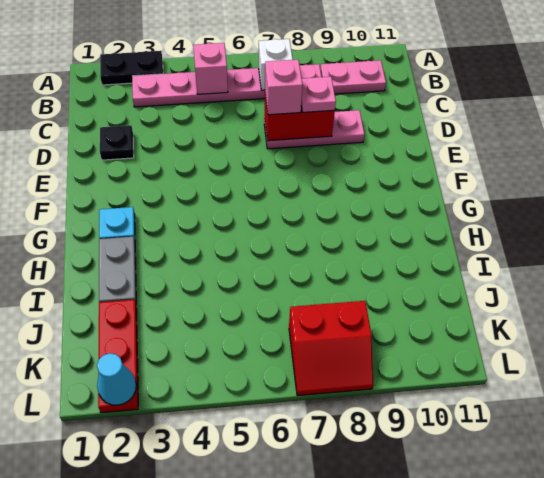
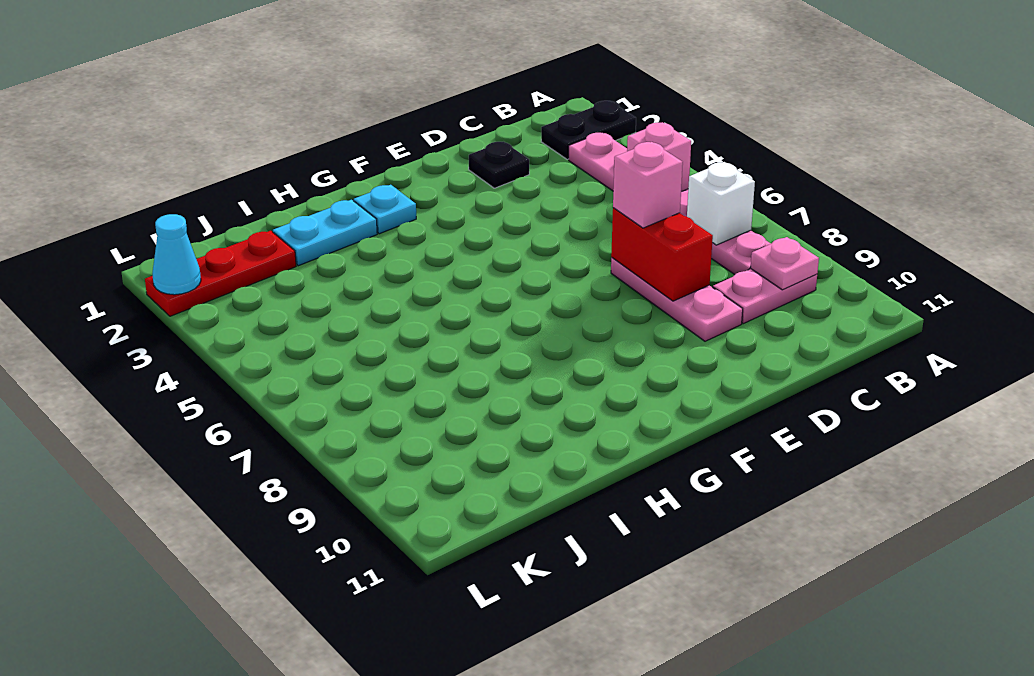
black 1x2 plate [100,51,163,85] -> black 1x2 plate turned to [541,101,636,159]
pink 1x2 plate [320,60,386,94] -> pink 1x2 plate turned to [713,269,817,324]
pink 1x1 plate [301,77,336,112] -> pink 1x1 plate moved to [751,237,819,290]
grey 1x2 plate [99,237,136,302] -> cyan 1x2 plate [273,200,377,266]
red 2x2 slope [289,301,373,396] -> none

